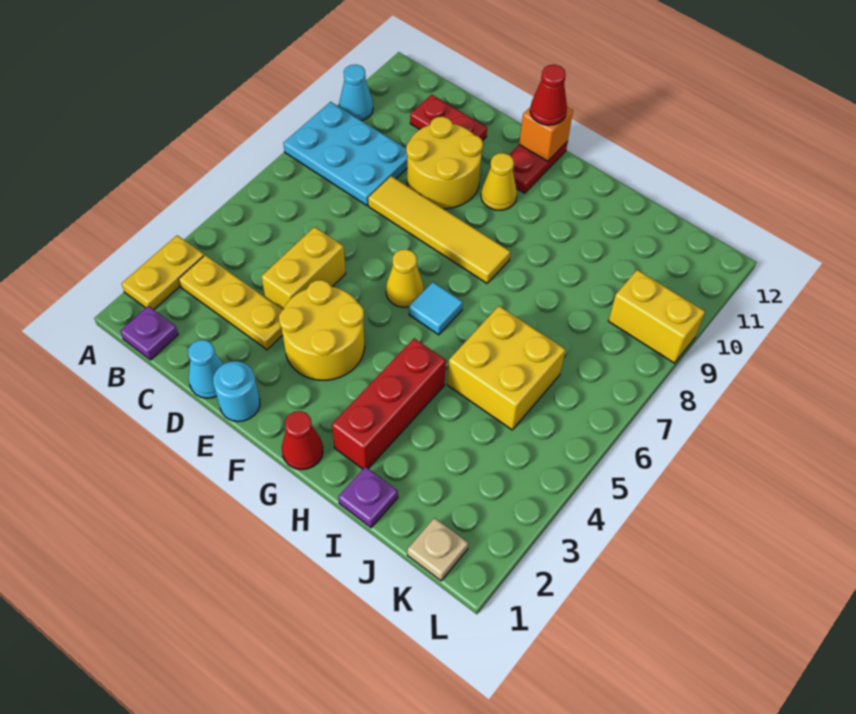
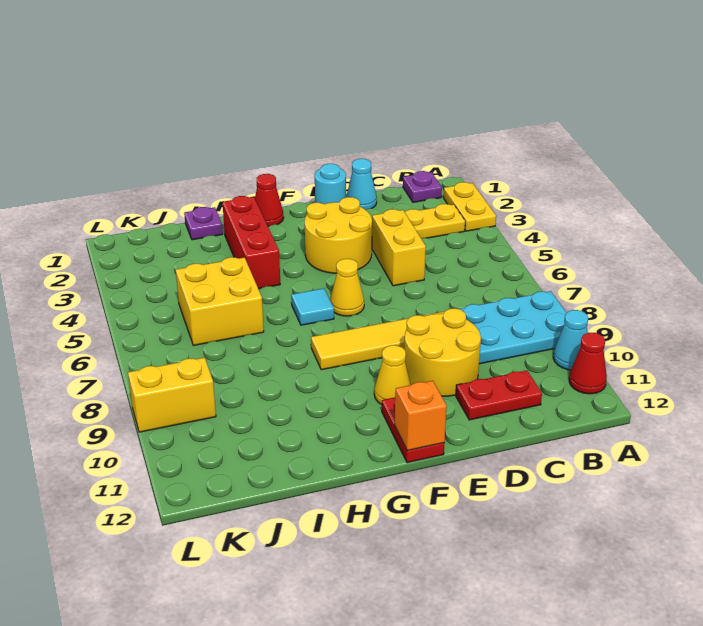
red 1x1 cone [530,65,567,125] -> red 1x1 cone moved to [569,333,607,394]
tan 1x1 plate [407,518,468,581] -> none

